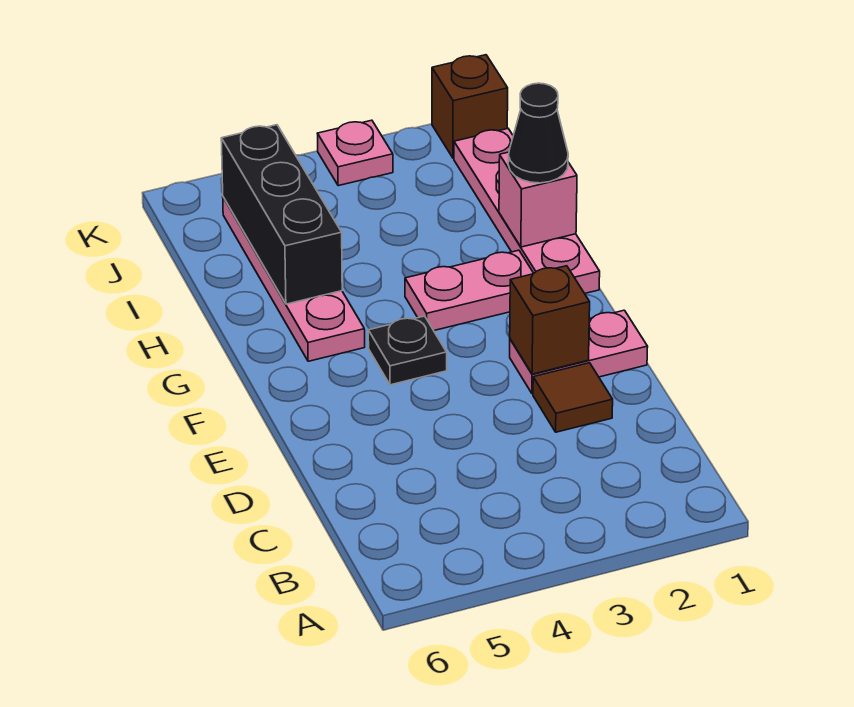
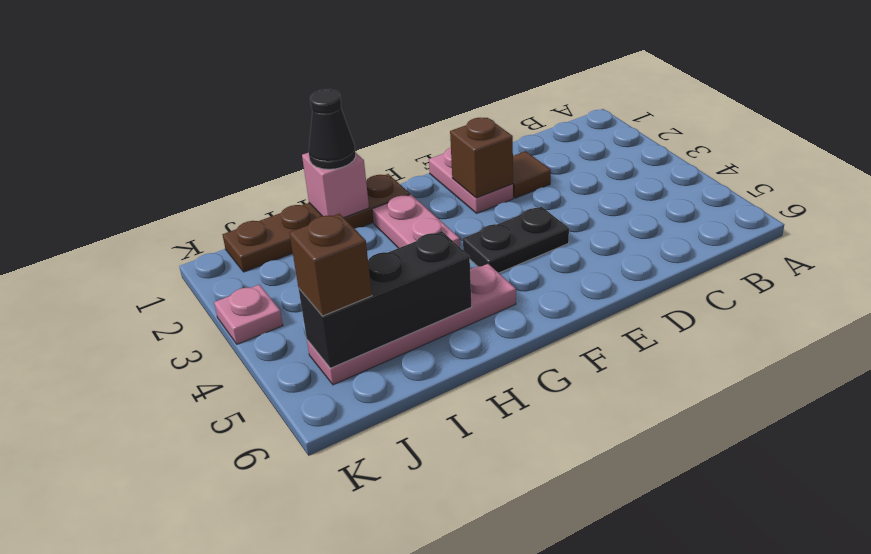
black 1x1 plate [368,316,447,385] -> black 1x2 plate [463,207,569,273]
pink 1x4 plate [454,129,600,294] -> brown 1x4 plate [222,174,410,272]
brown 1x1 brick [432,55,508,158] -> brown 1x1 brick moved to [289,214,372,316]

